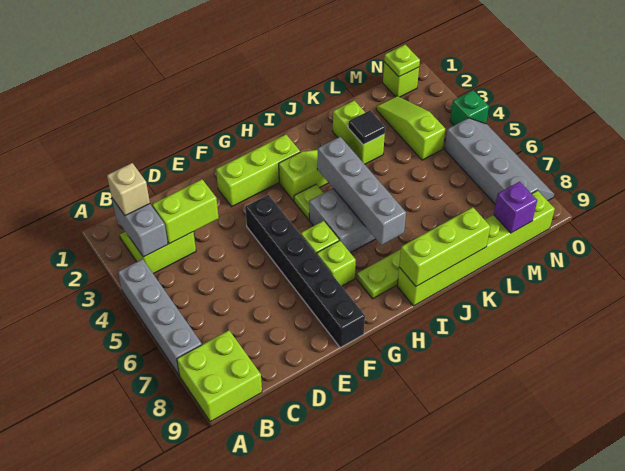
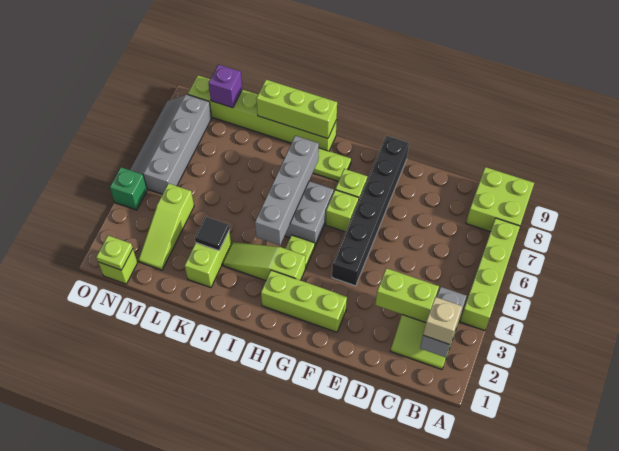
grey 1x4 brick [118,259,202,376] -> lime 1x4 brick [460,218,520,331]

